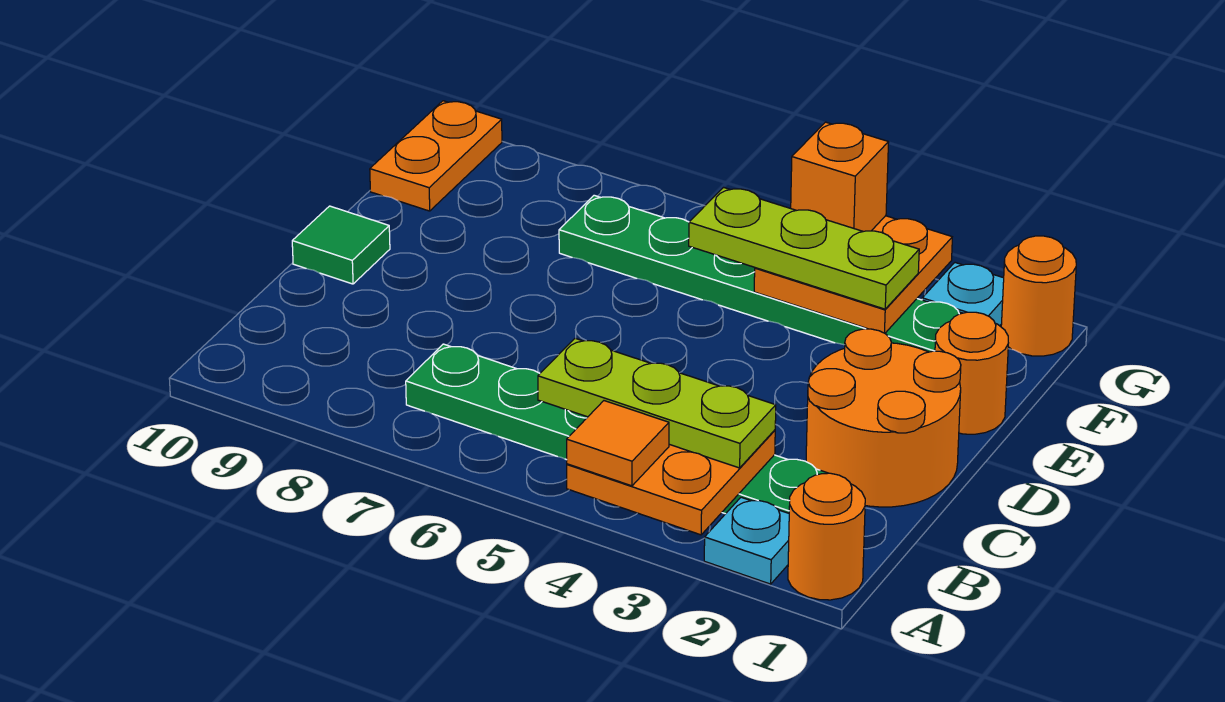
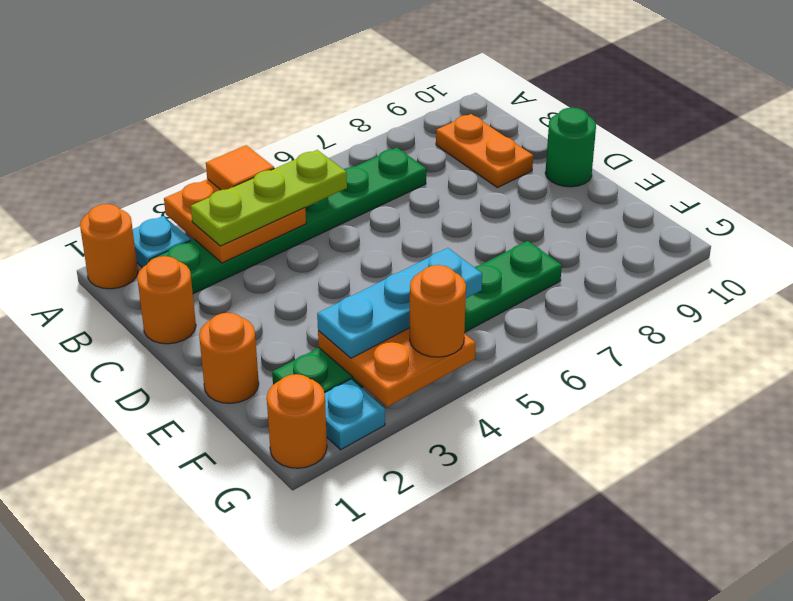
orange 2x2 round brick [806,329,961,507] -> orange 1x1 round brick [137,256,196,344]
green 1x1 tile [292,206,390,284] -> green 1x1 round brick [545,108,596,187]
lime 1x3 plate [689,187,919,309] -> cyan 1x3 plate [317,248,482,358]
orange 1x2 plate [370,101,502,211] -> orange 1x2 plate moved to [436,114,533,188]
orange 1x1 brick [791,122,889,232] -> orange 1x1 round brick [410,265,466,357]

